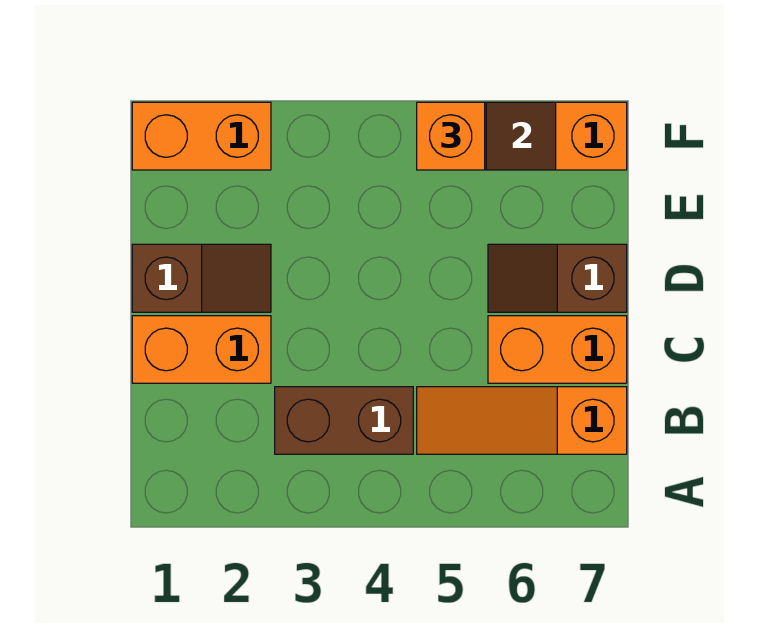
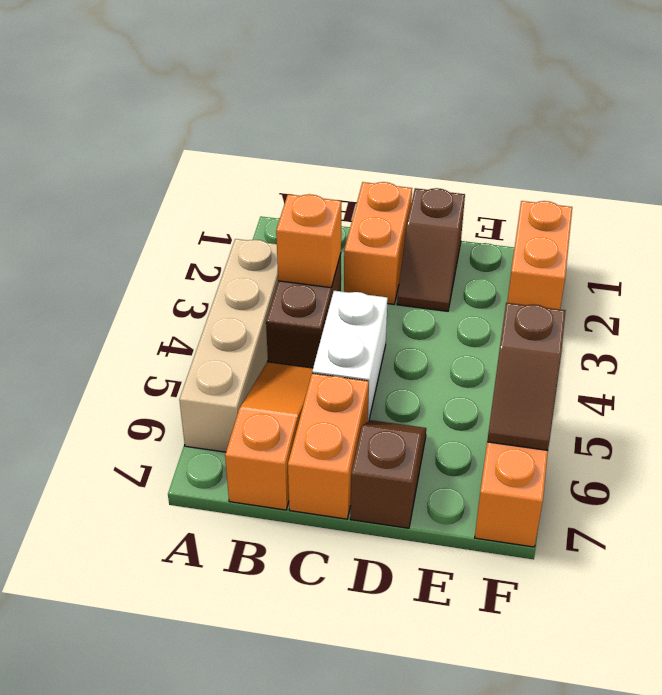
none -> tan 1x4 brick [179,239,278,452]
none -> white 1x2 brick [312,291,388,421]
orange 1x1 brick [417,102,485,170] -> orange 1x1 brick moved to [276,194,341,288]

